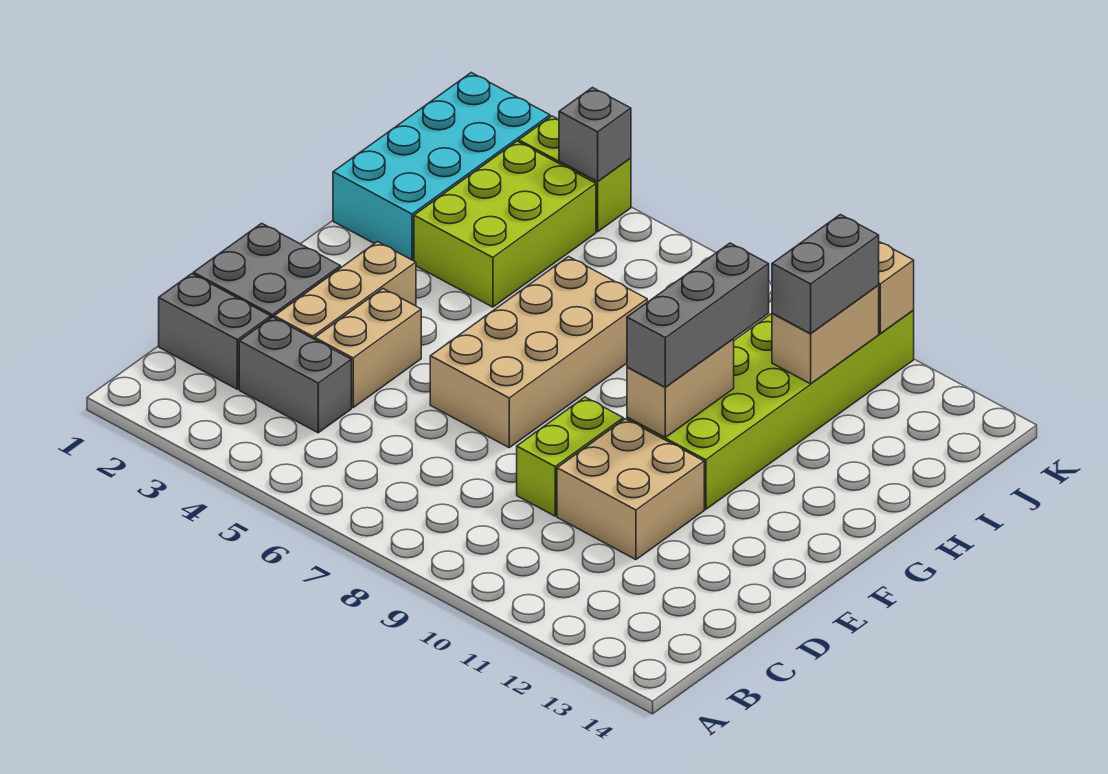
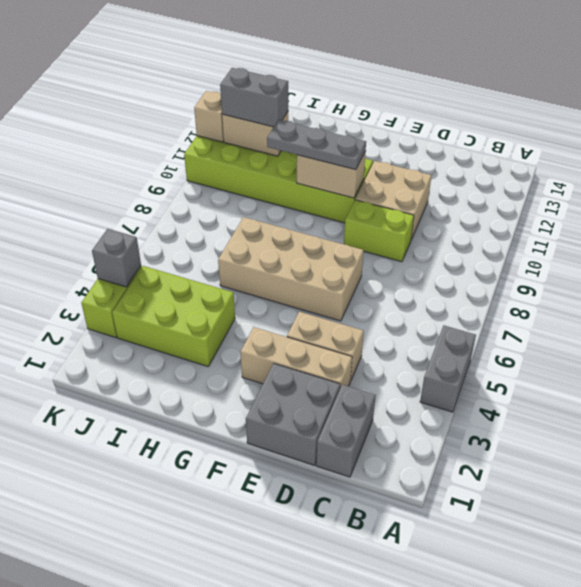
grey 1x2 brick [239,317,351,433] -> grey 1x2 brick moved to [420,326,476,412]
grey 1x3 brick [627,243,769,387] -> grey 1x3 plate [267,120,366,170]
cyan 2x4 brick [333,73,550,261] -> none

